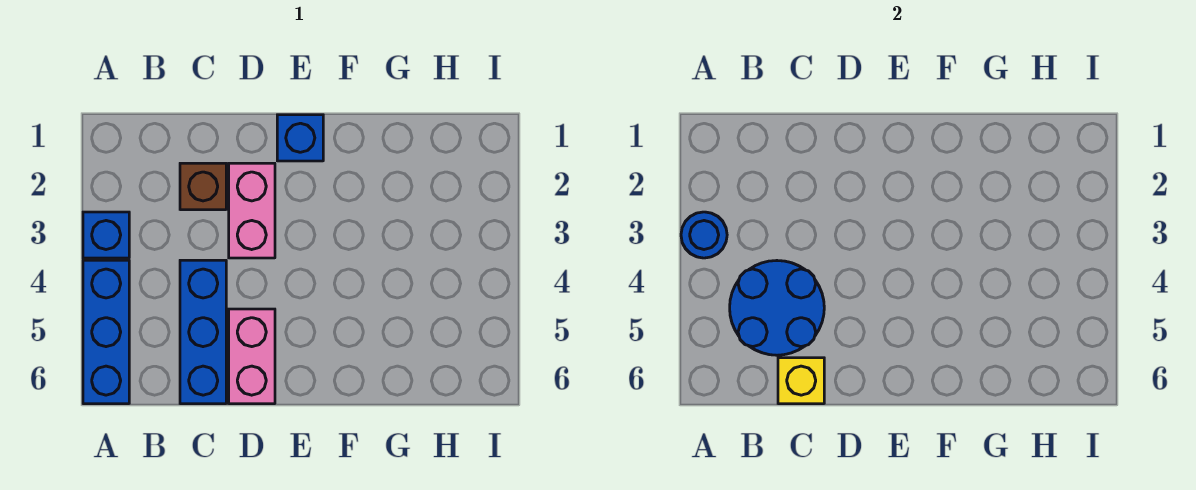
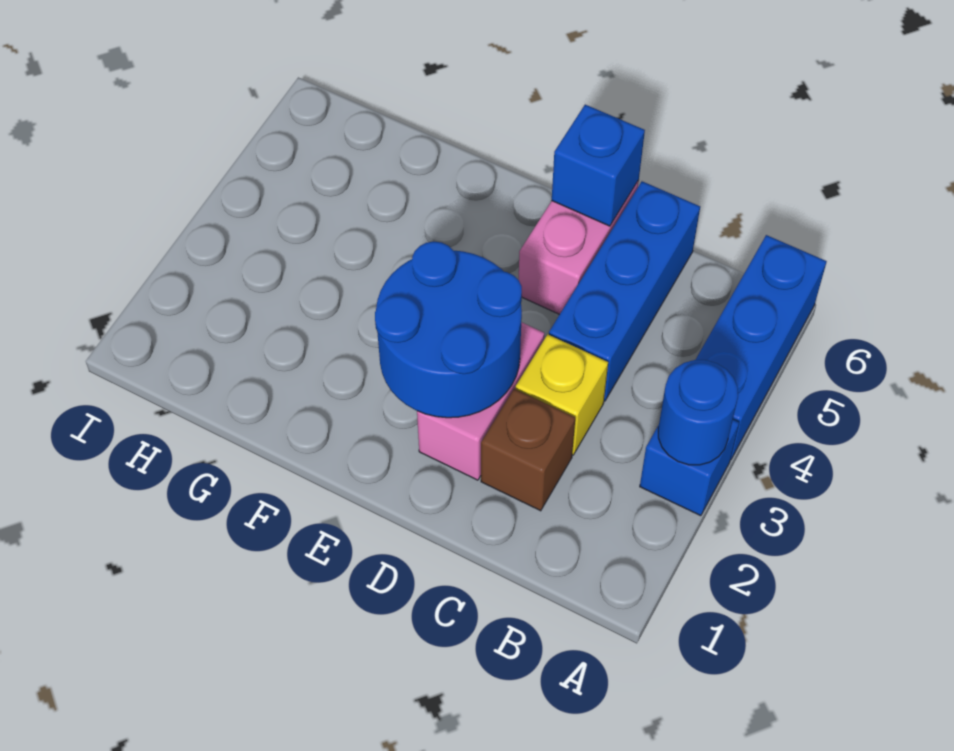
blue 2x2 round brick [730,261,824,355] -> blue 2x2 round brick moved to [375,242,522,418]
yellow 1x1 brick [778,358,824,404] -> yellow 1x1 brick moved to [516,334,608,455]
blue 1x1 brick [277,115,323,161] -> blue 1x1 brick moved to [552,105,645,226]

